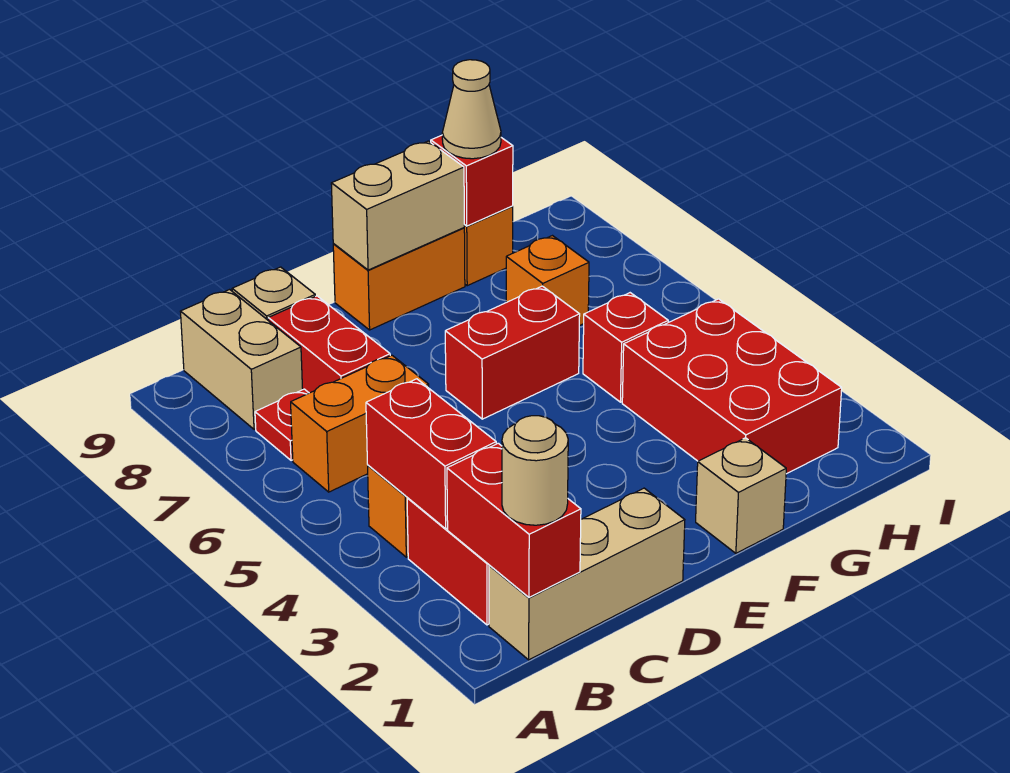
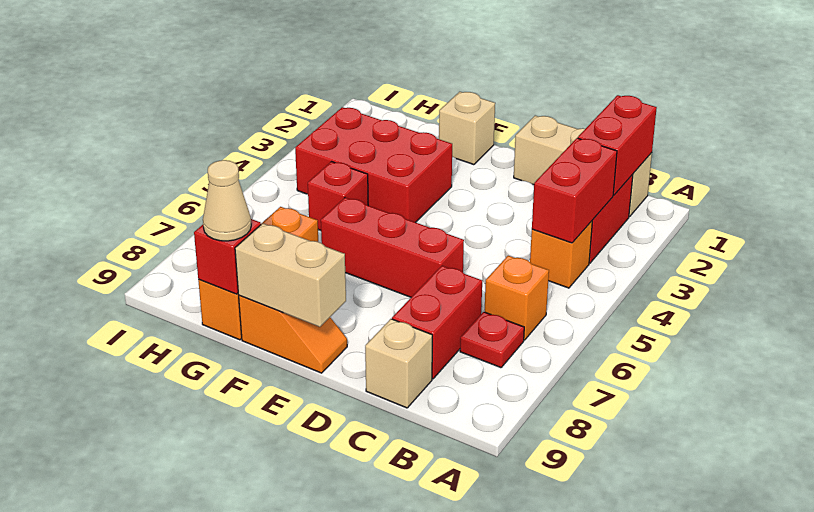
tan 1x1 round brick [502,416,568,525] -> none
orange 1x2 brick [291,355,429,492] -> orange 1x1 brick [485,256,549,340]
tan 1x2 brick [180,290,303,429] -> none
red 1x2 brick [445,286,580,419] -> red 1x3 brick [321,198,464,297]
orange 1x2 brick [333,228,465,330] -> orange 1x2 slope [239,295,347,373]
red 2x3 brick [622,299,842,474] -> red 2x3 brick turned to [295,107,452,223]

